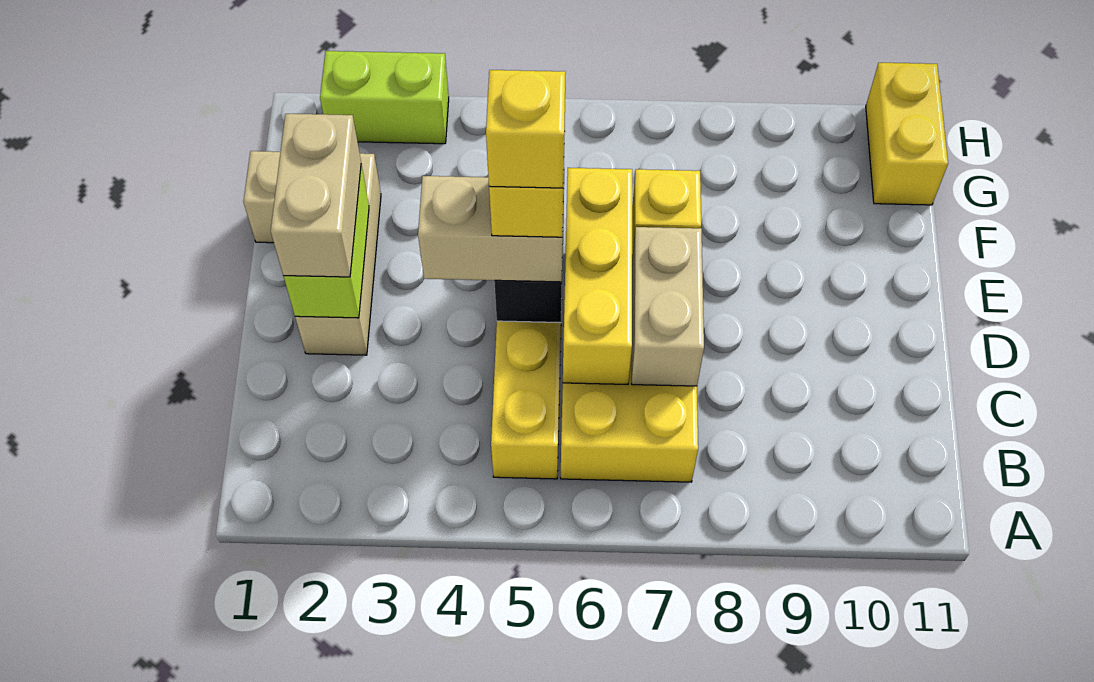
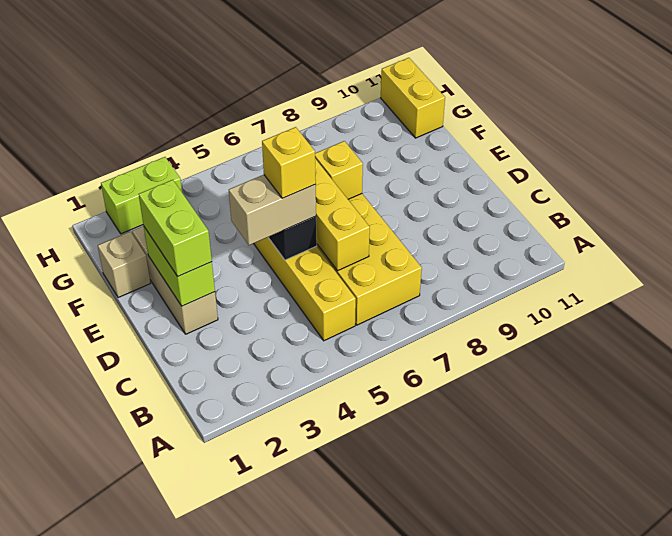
tan 1x2 brick [632,227,704,386] -> none
tan 1x2 brick [271,114,361,277] -> lime 1x2 brick [139,180,212,277]
yellow 1x1 brick [486,70,565,188] -> none

